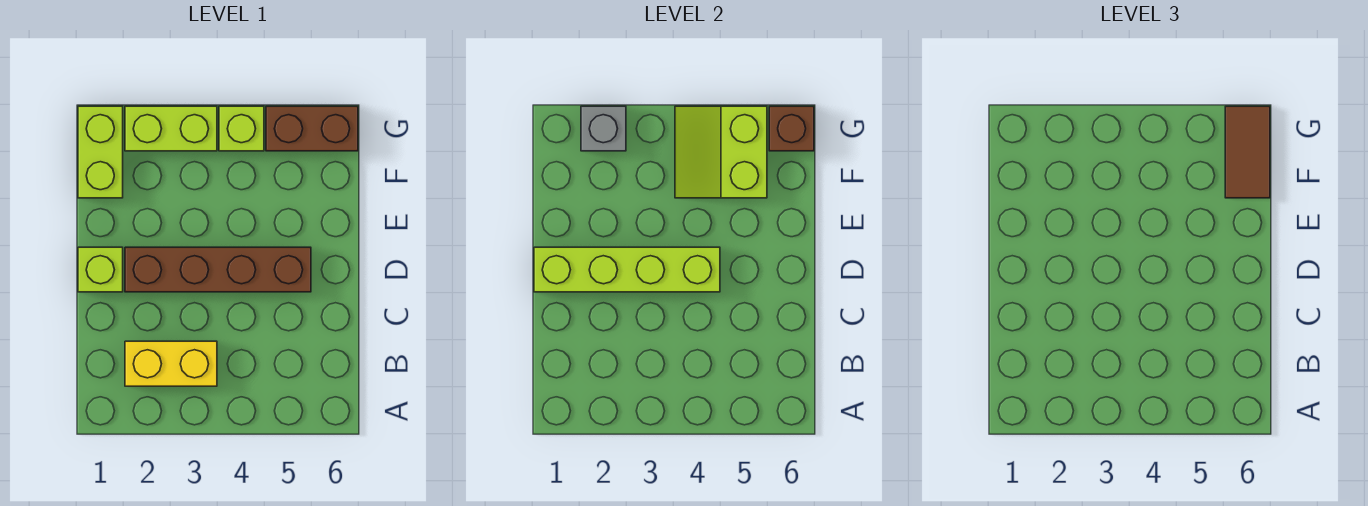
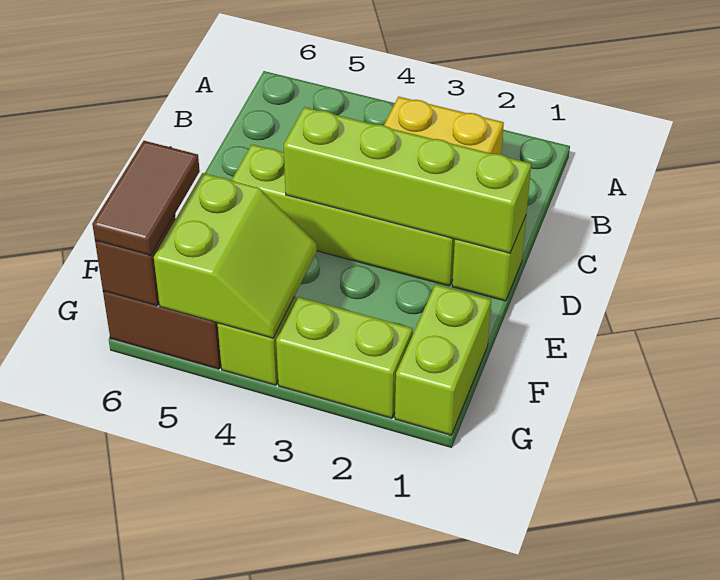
brown 1x4 brick [125,247,311,292] -> lime 1x4 brick [232,145,455,286]
grey 1x1 brick [581,106,626,151] -> none

